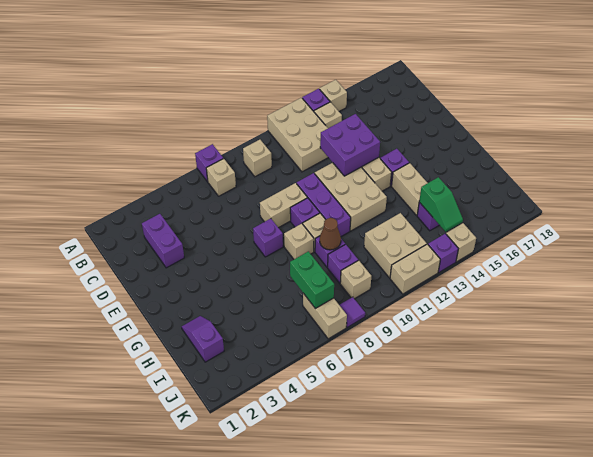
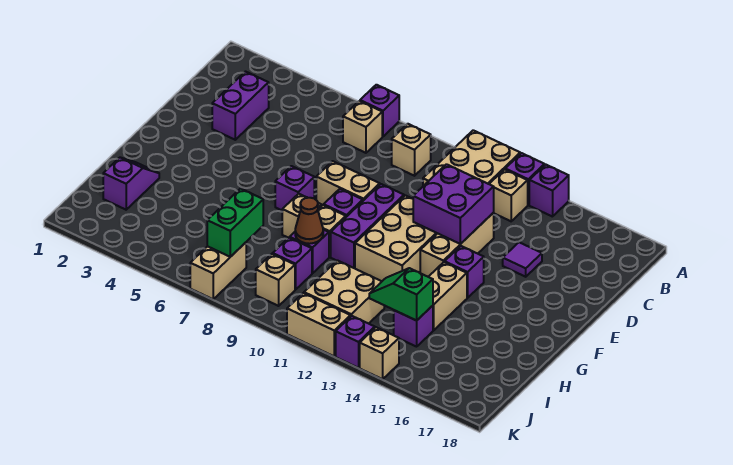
tan 1x1 brick [320,80,347,111] -> purple 1x1 brick [529,165,569,217]
green 1x2 slope [419,177,463,232] -> green 1x2 slope turned to [369,268,433,321]
purple 1x1 tile [340,297,365,327] -> purple 1x1 tile moved to [503,242,542,277]

